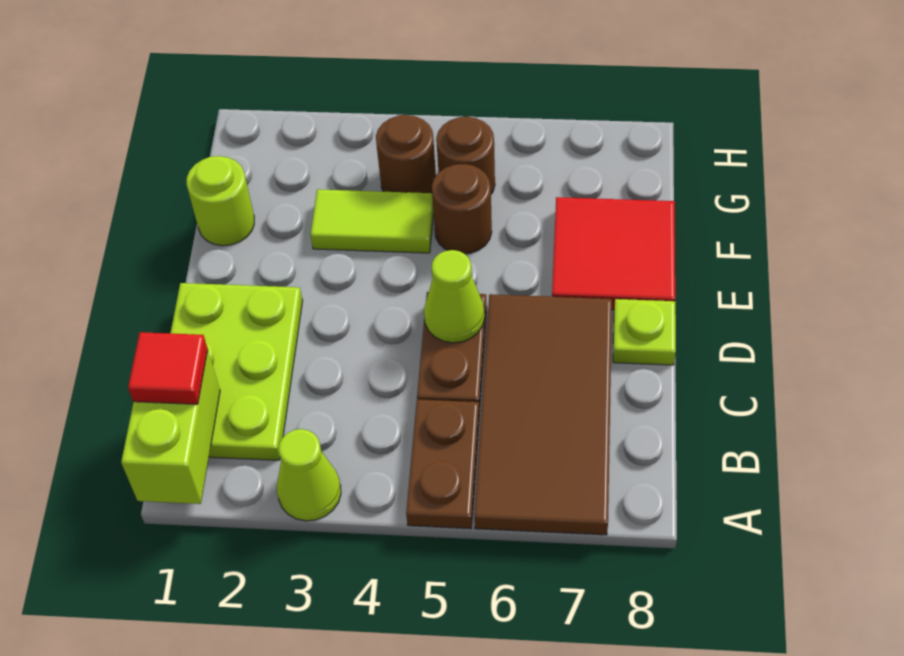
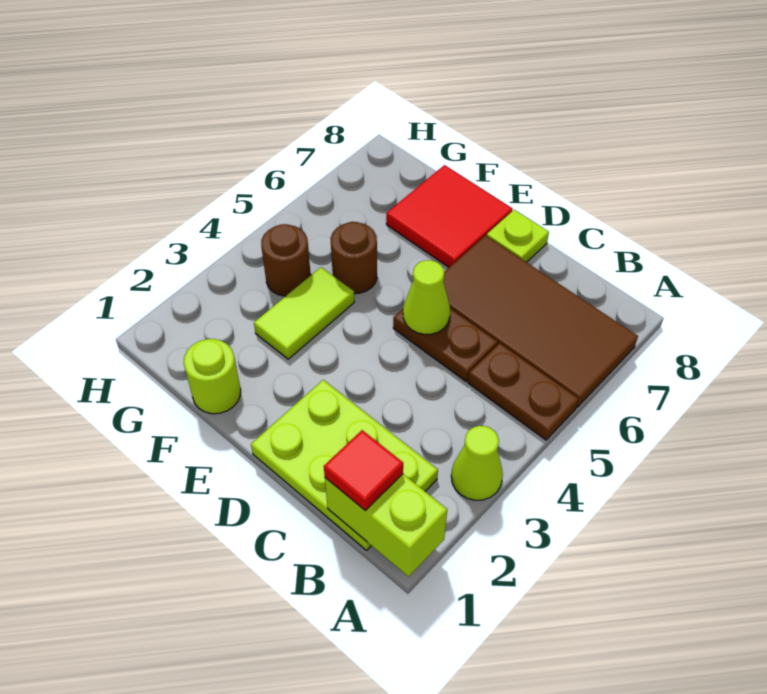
brown 1x1 round brick [436,117,495,194] -> none

